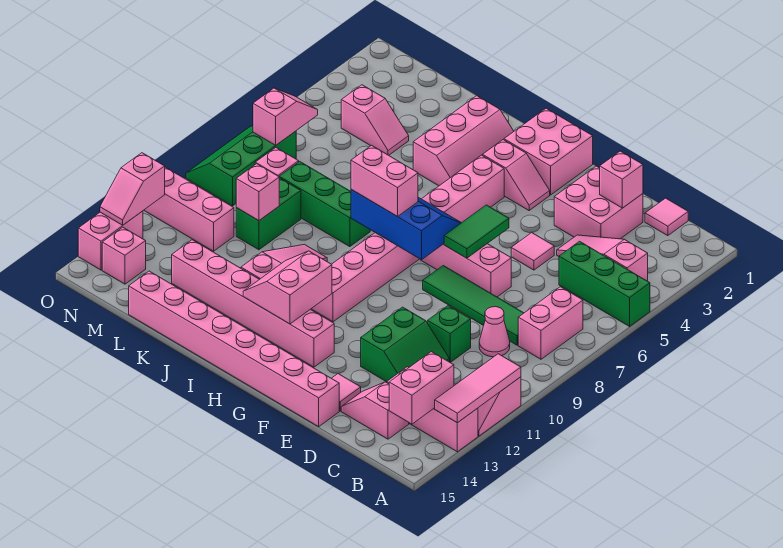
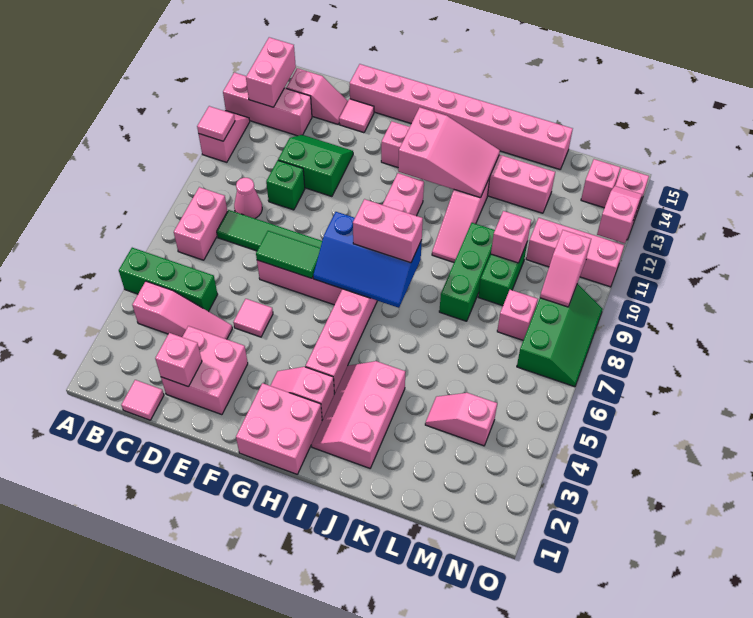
pink 1x3 tile [435,354,521,423] -> pink 1x1 tile [197,106,235,141]
green 2x2 slope [361,307,449,382] -> green 2x2 slope turned to [278,135,353,196]
green 1x2 tile [444,205,509,258] -> green 1x2 tile turned to [256,231,320,278]
pink 2x2 slope [243,251,332,324] -> pink 2x3 slope [398,107,500,198]
green 1x3 brick [279,162,370,247] -> green 1x3 brick turned to [439,223,495,321]
pink 1x2 slope [253,88,318,145] -> pink 1x2 slope moved to [540,230,591,307]

